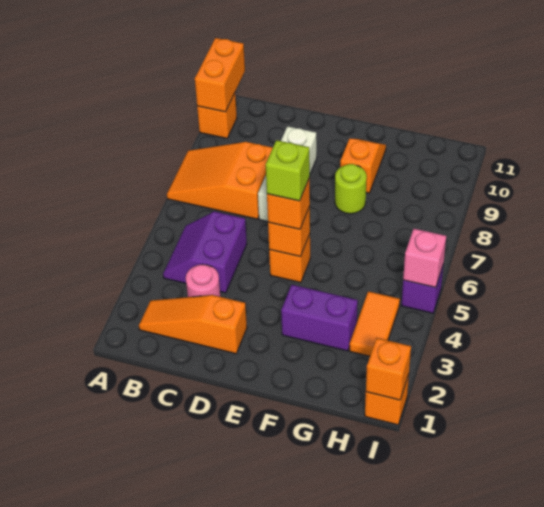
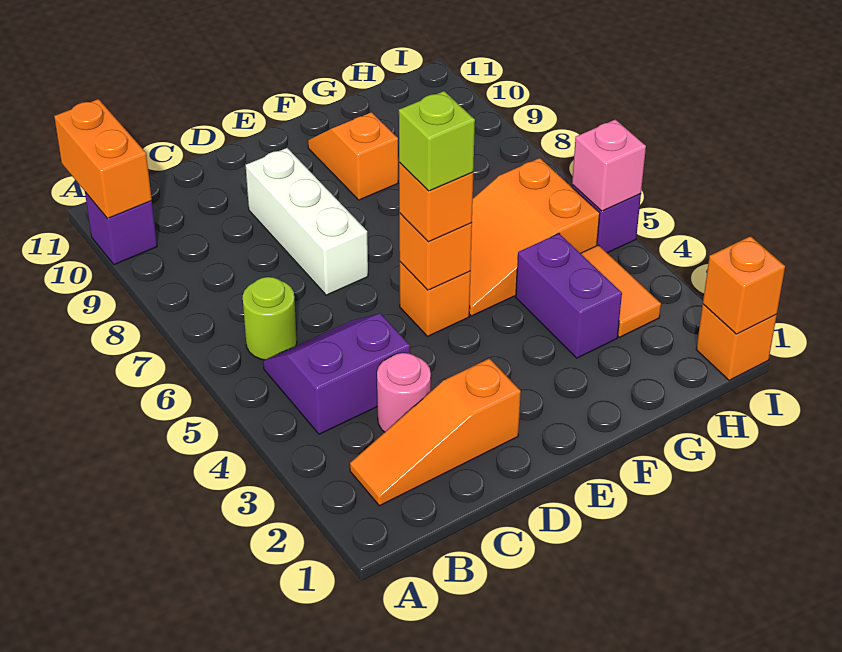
orange 2x3 slope [167,142,273,219] -> orange 2x3 slope moved to [469,158,600,316]
orange 1x1 brick [197,93,237,138] -> purple 1x1 brick [85,192,157,265]
purple 2x2 slope [163,211,247,293] -> purple 2x2 slope turned to [263,314,410,434]
purple 1x2 brick [281,285,358,351] -> purple 1x2 brick turned to [516,234,622,358]
lime 1x1 round brick [335,164,367,214] -> lime 1x1 round brick moved to [243,277,297,360]

